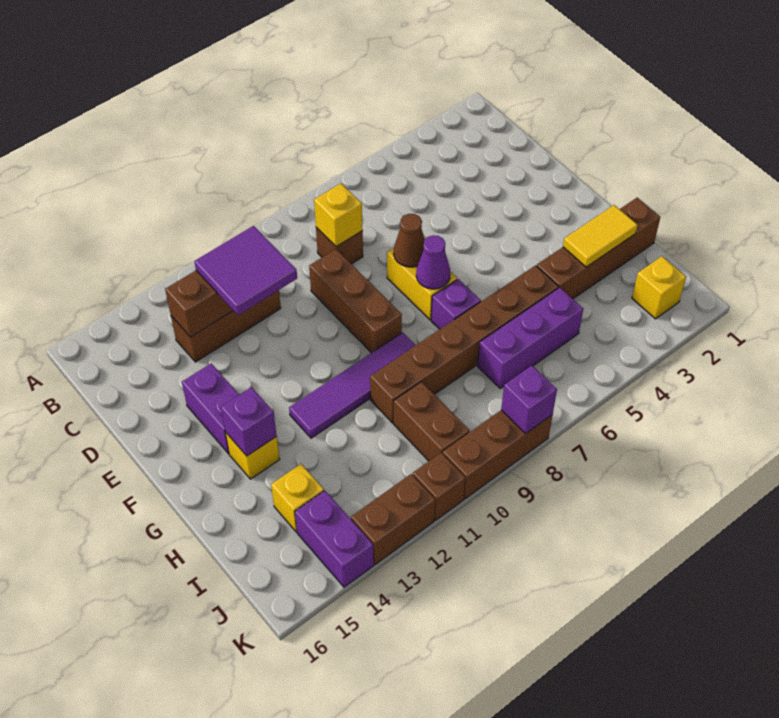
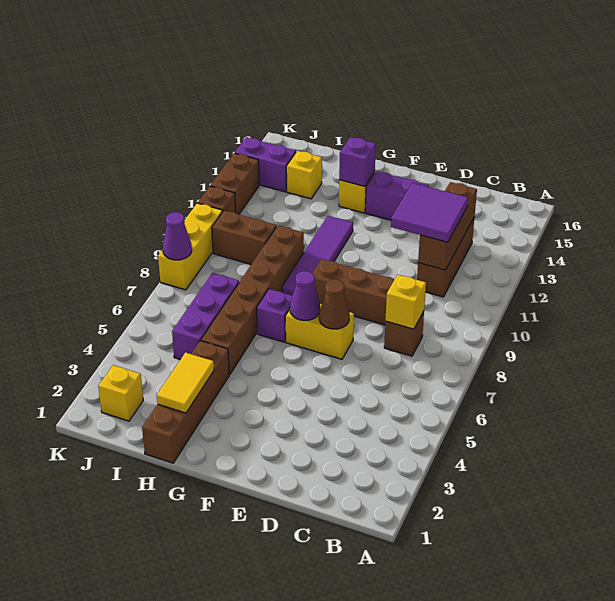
brown 1x3 brick [443,410,552,499] -> yellow 1x3 brick [158,203,222,290]
purple 1x1 brick [501,366,557,433] -> purple 1x1 cone [163,212,192,260]

